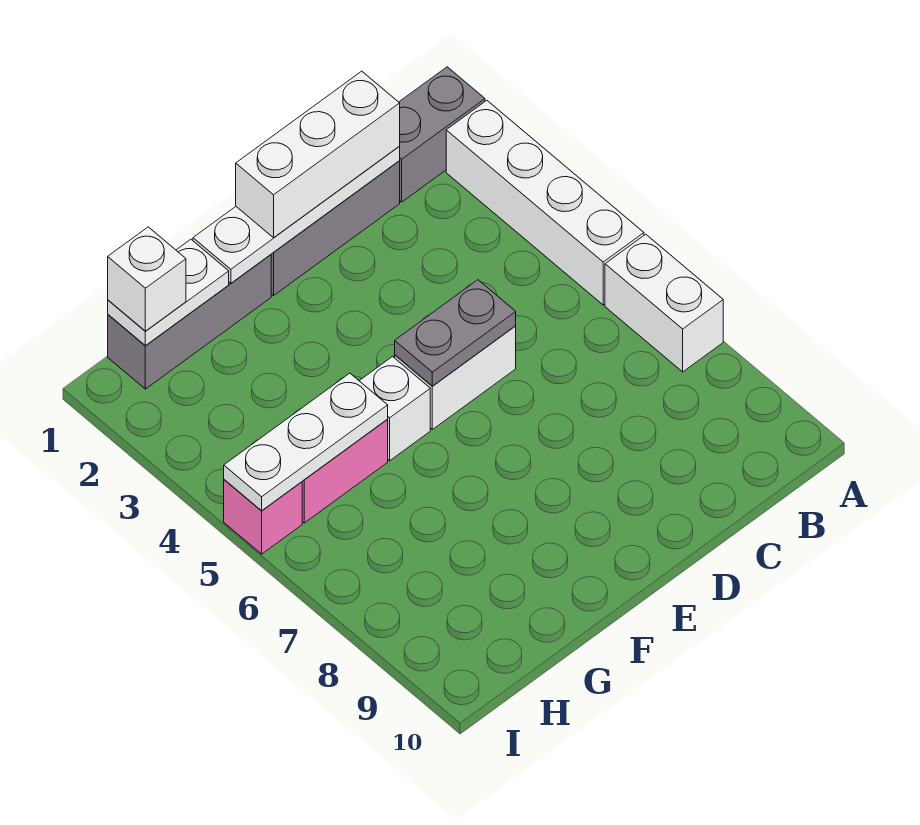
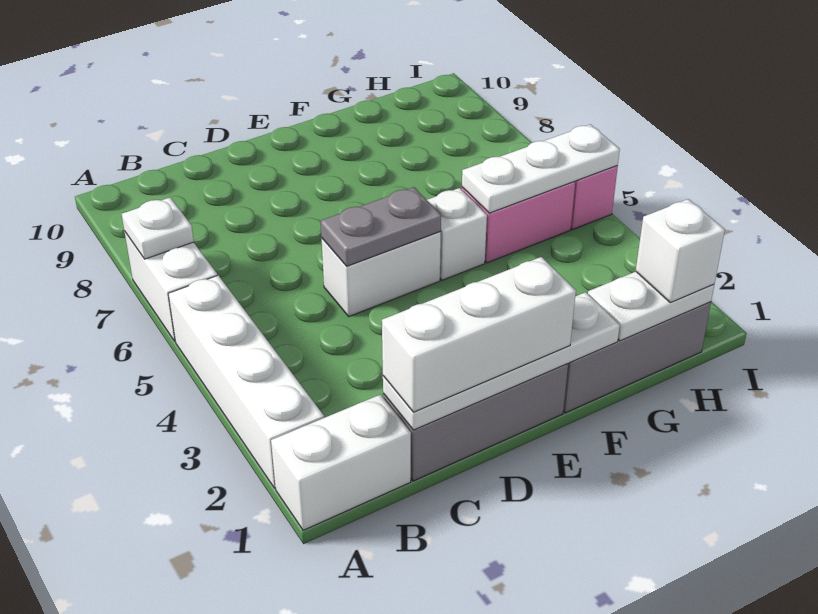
grey 1x2 brick [399,67,485,202] -> white 1x2 brick [271,395,411,530]
none -> white 1x1 plate [122,198,194,259]

